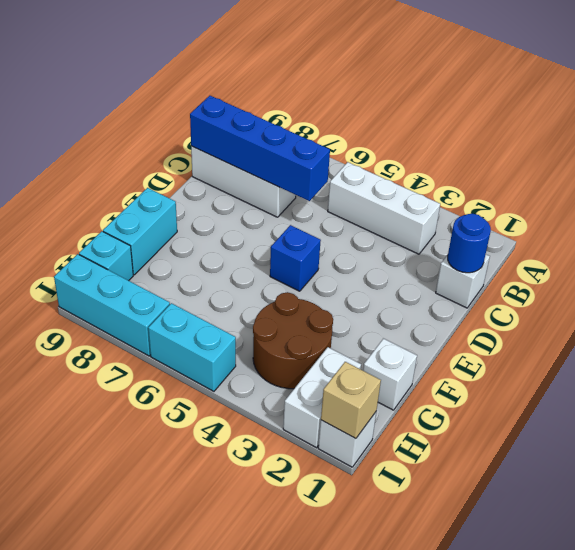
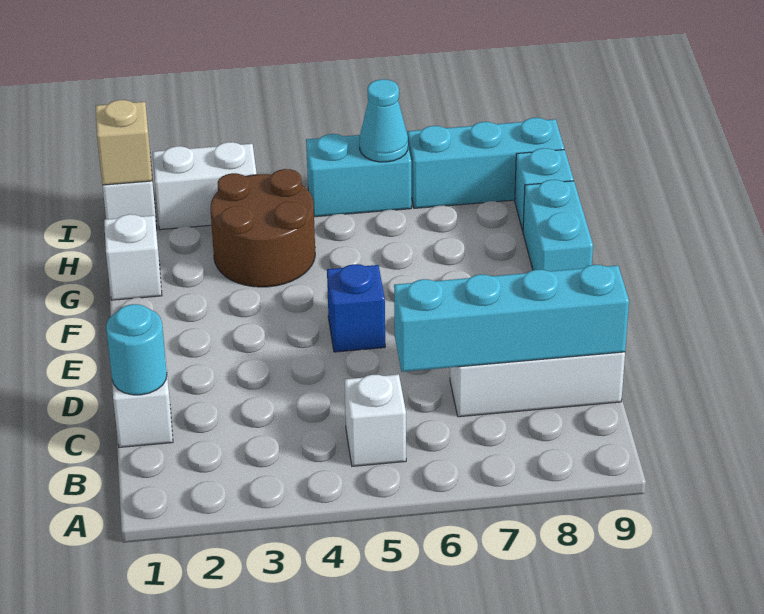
white 1x3 brick [328,162,440,254] -> white 1x1 brick [345,374,406,466]
blue 1x1 round brick [448,214,491,273] -> cyan 1x1 round brick [106,304,167,395]
blue 1x4 brick [190,96,330,201] -> cyan 1x4 brick [394,265,629,372]
white 1x2 brick [283,347,361,448] -> white 1x2 brick turned to [153,142,257,230]
none -> cyan 1x1 cone [359,79,408,162]

